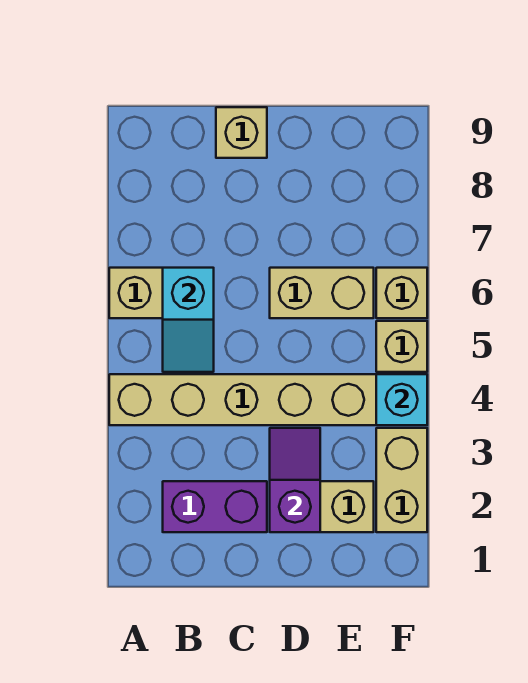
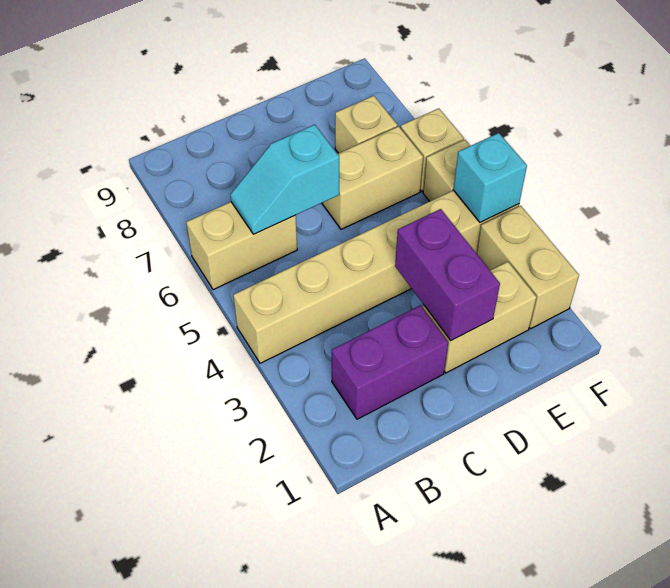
cyan 1x2 slope [163,268,214,372] -> cyan 1x2 slope turned to [230,125,339,234]
tan 1x1 brick [216,107,267,158] -> tan 1x1 brick moved to [335,96,397,153]
purple 1x2 slope [270,428,320,532] -> purple 1x2 brick [395,209,500,341]

